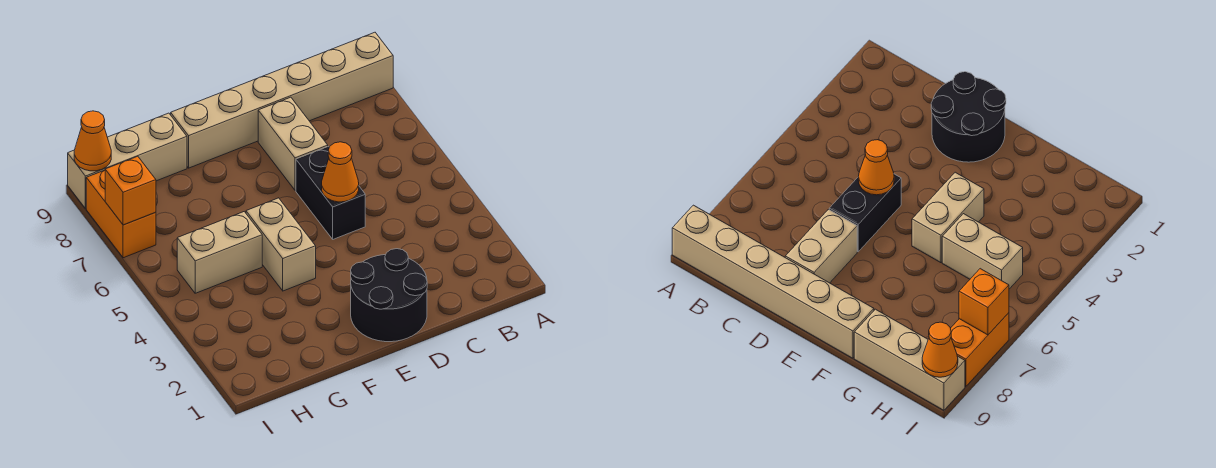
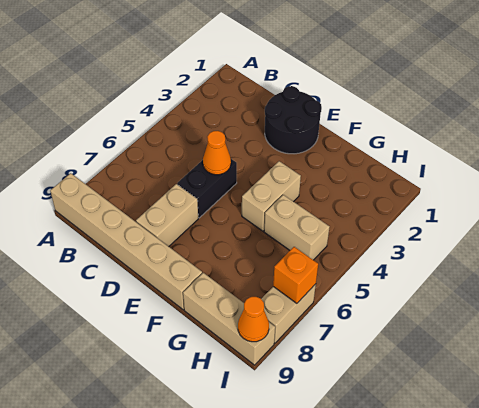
orange 1x2 brick [86,170,156,258] -> tan 1x2 brick [261,284,316,343]

